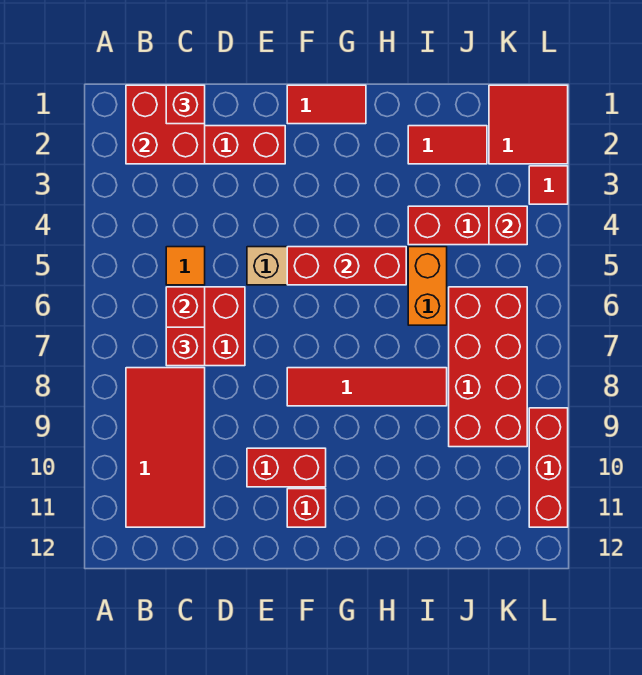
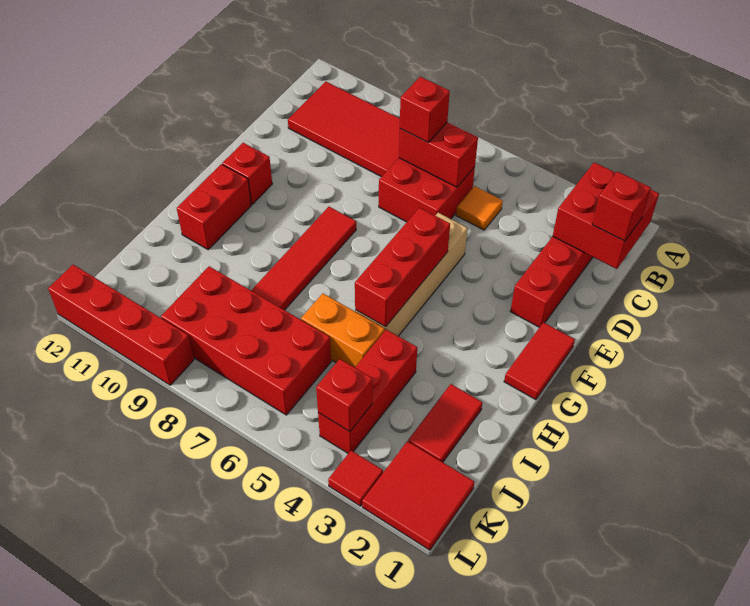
red 1x2 brick [247,448,326,487] -> red 1x2 brick moved to [177,164,251,250]
red 1x3 brick [529,408,568,527] -> red 1x4 brick [48,265,194,385]

